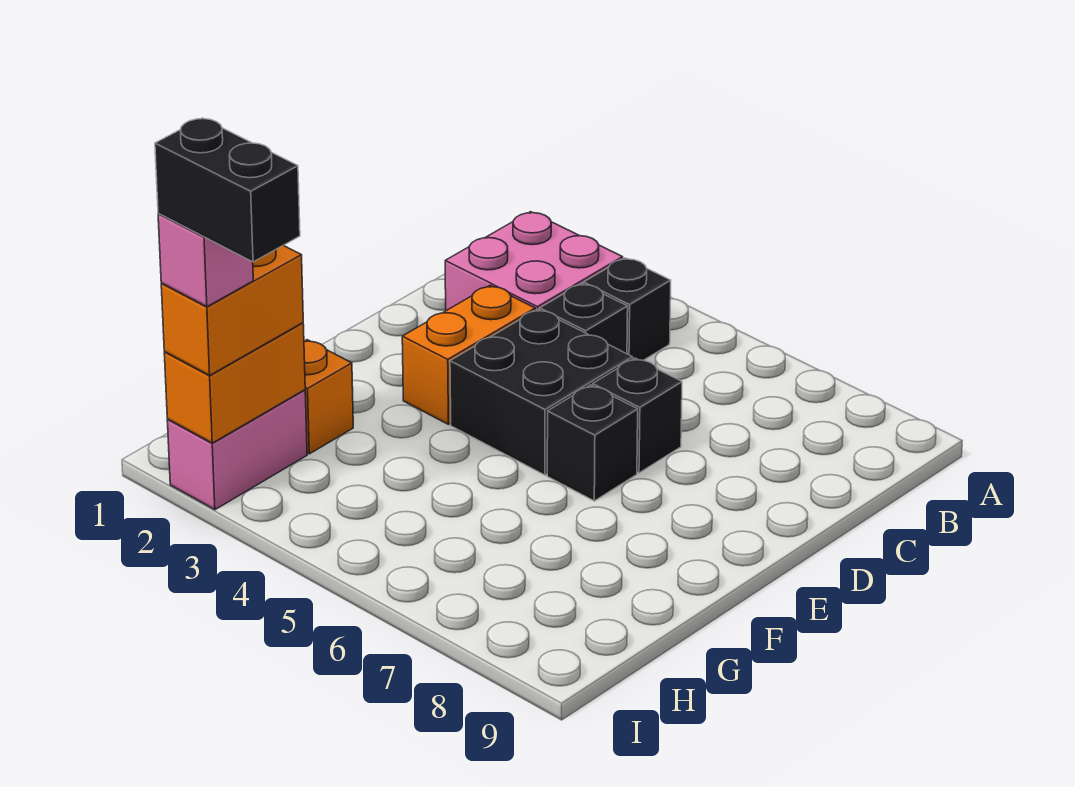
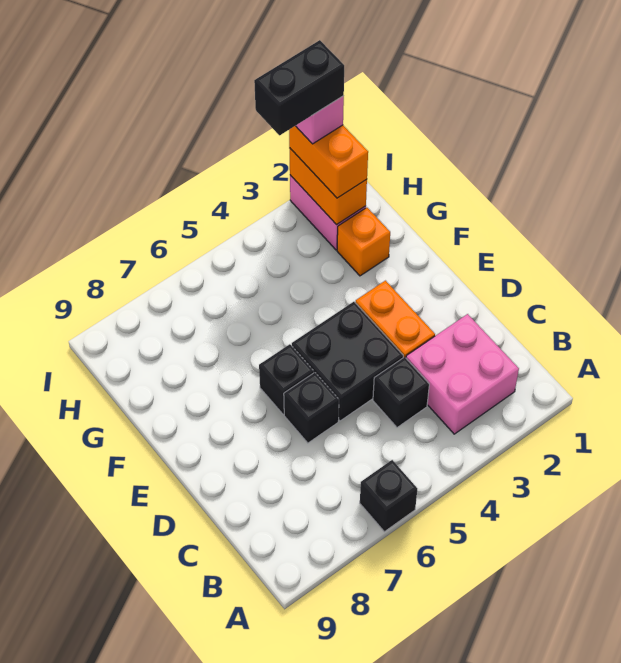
black 1x1 brick [584,258,671,360] -> black 1x1 brick moved to [360,460,417,532]

